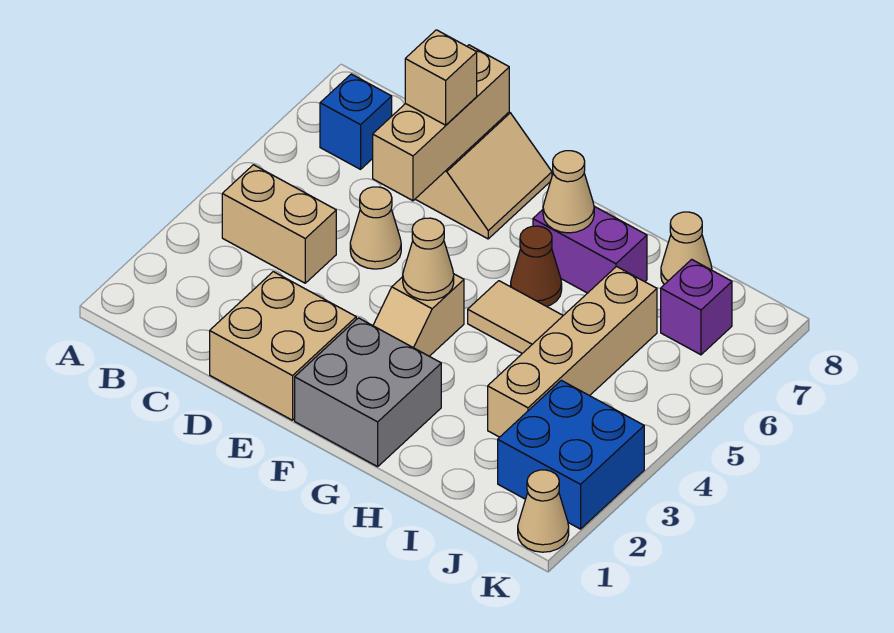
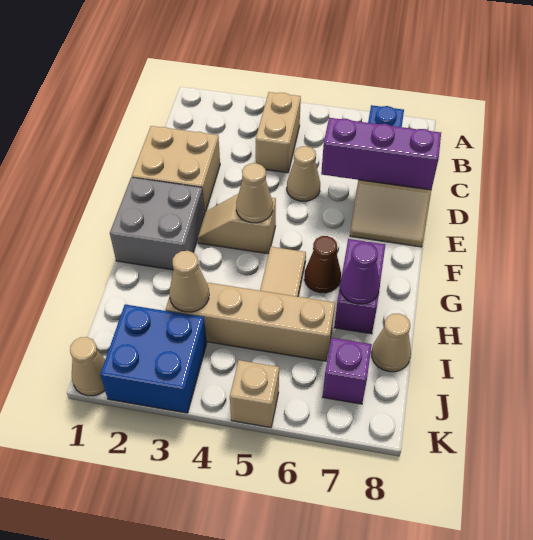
tan 1x3 brick [373,45,509,201] -> purple 1x3 brick [321,118,441,190]
tan 1x1 brick [405,30,477,125] -> tan 1x1 brick moved to [230,360,279,428]
tan 1x1 cone [543,151,594,233] -> tan 1x1 cone moved to [169,251,209,312]
none -> purple 1x1 cone [340,243,380,304]

